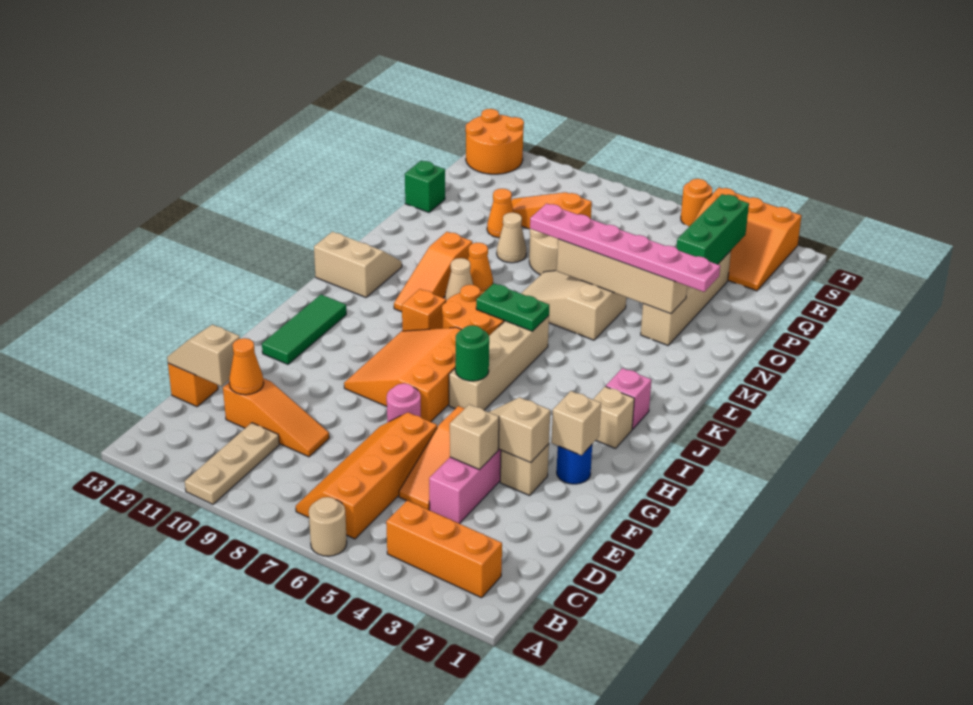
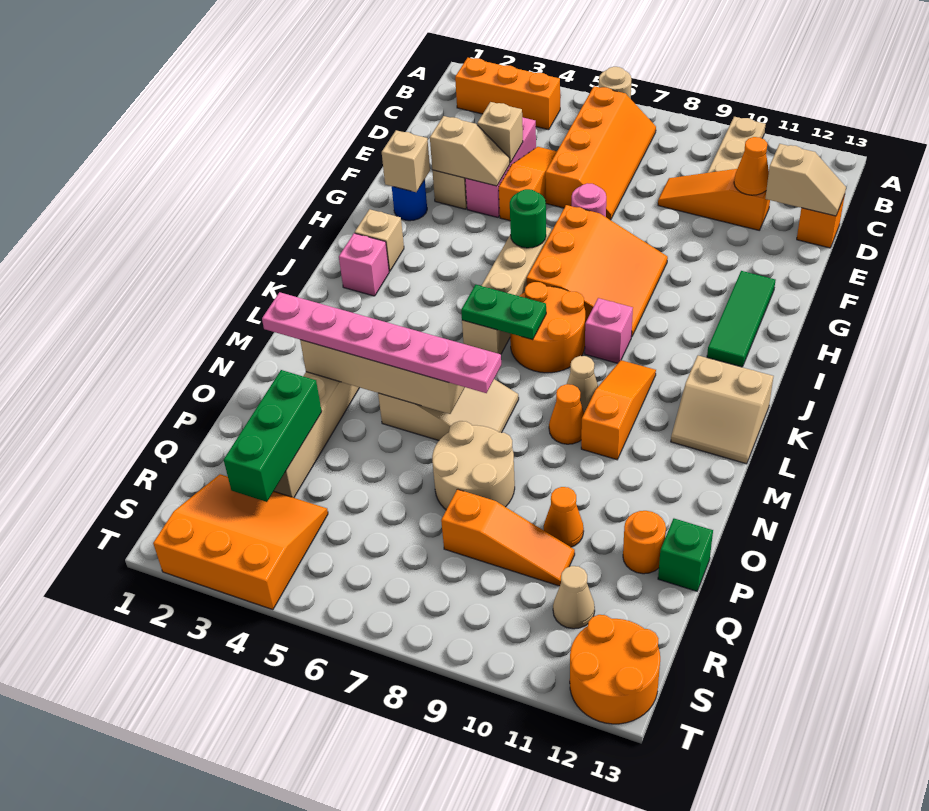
orange 1x1 brick [402,289,446,331] -> pink 1x1 brick [585,298,633,363]
tan 1x1 cone [497,212,527,263] -> tan 1x1 cone moved to [553,566,595,629]
orange 1x1 round brick [681,179,712,227] -> orange 1x1 round brick moved to [623,511,666,574]

